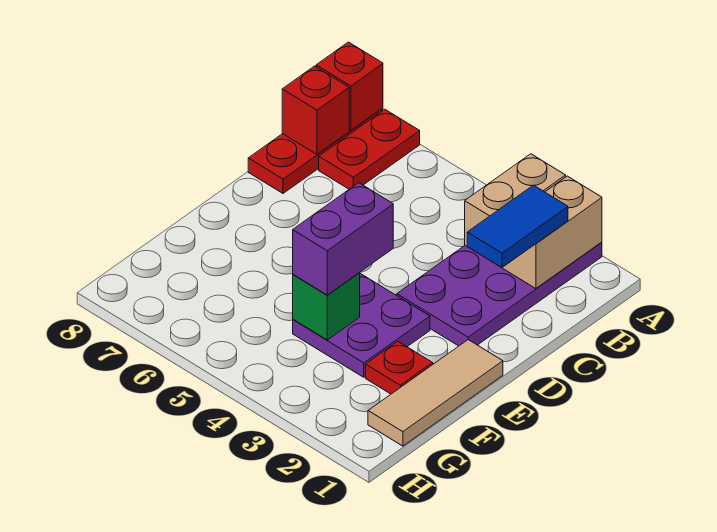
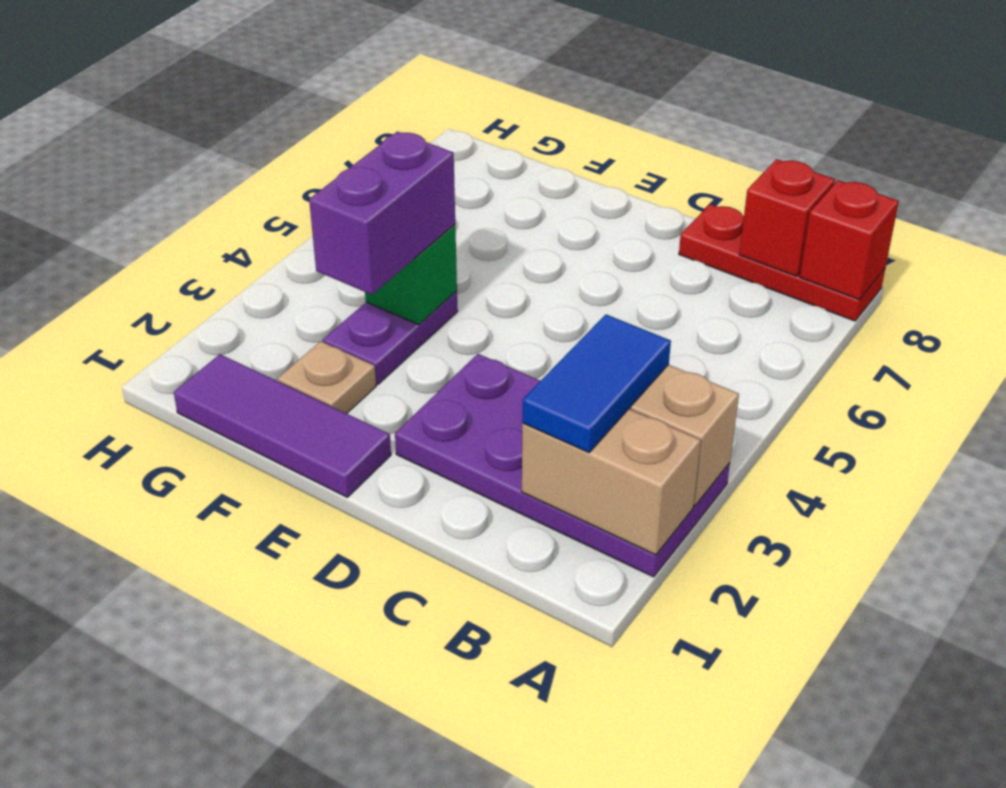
red 1x2 plate [319,110,420,189] -> none
blue 1x2 tile [467,185,568,268] -> blue 1x2 tile turned to [522,315,671,452]
tan 1x3 tile [368,340,503,446] -> purple 1x3 tile [174,354,391,497]
purple 2x2 plate [293,274,430,377] -> purple 1x2 plate [323,291,457,384]
purple 1x2 brick [293,183,393,295] -> purple 1x2 brick turned to [309,132,455,295]
red 1x1 plate [366,341,433,394] -> tan 1x1 plate [278,341,376,414]

